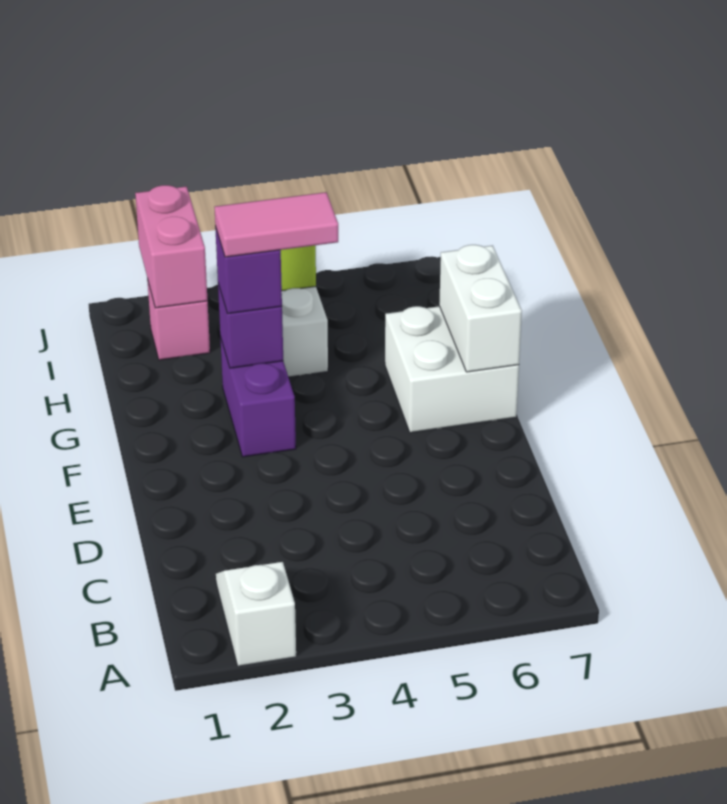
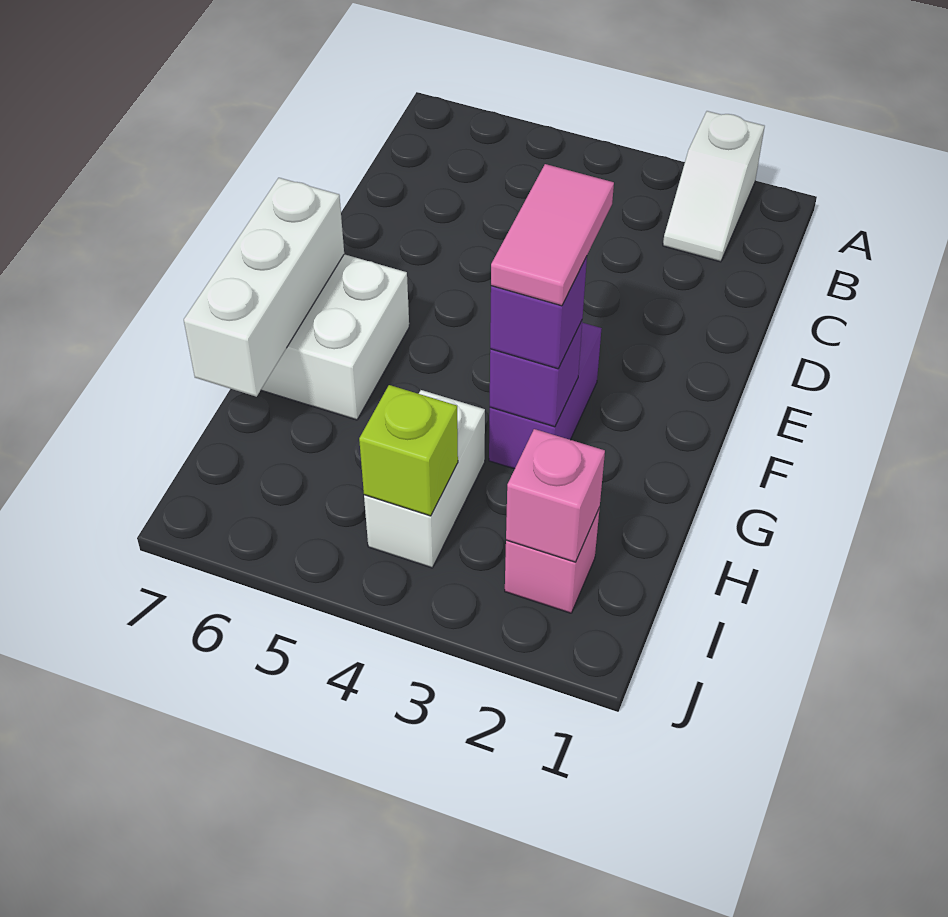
white 1x2 brick [439,245,522,372] -> white 1x3 brick [184,178,344,397]
pink 1x2 tile [214,192,338,257] -> pink 1x2 tile turned to [491,164,614,306]
pink 1x2 brick [135,185,208,308] -> pink 1x1 brick [506,429,605,562]

